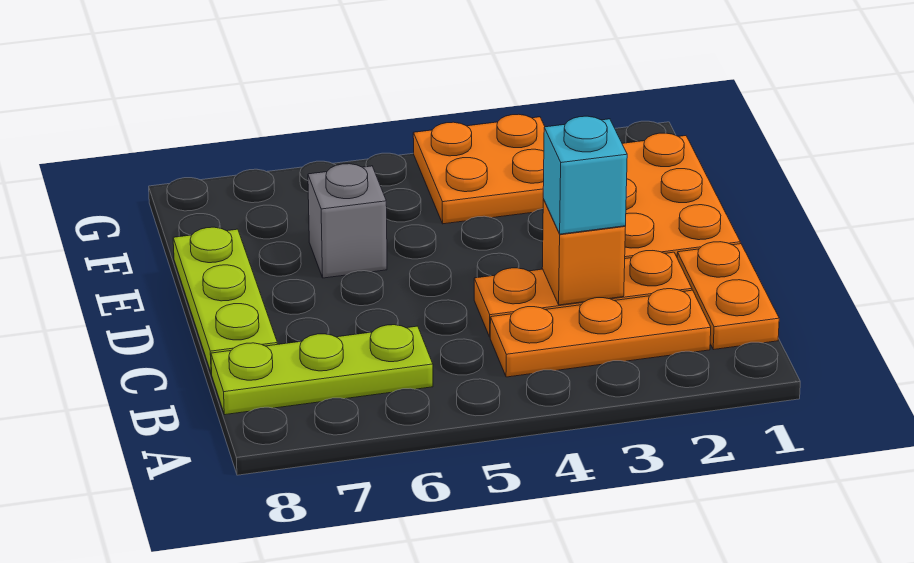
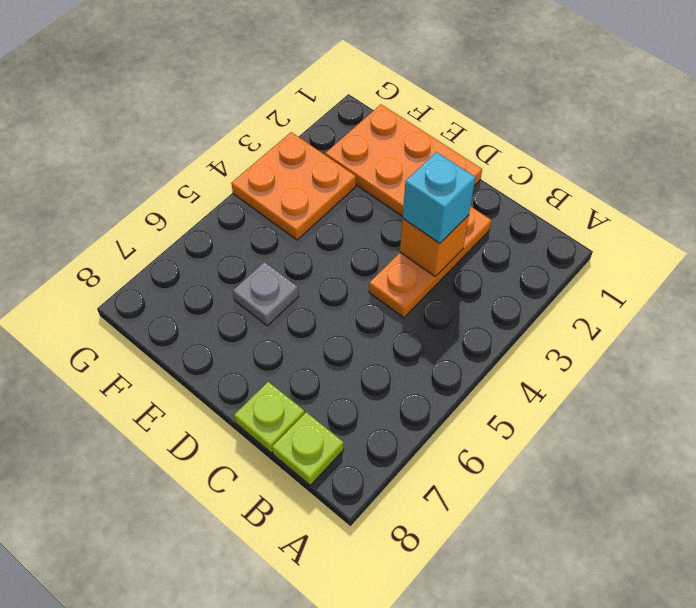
orange 1x2 plate [677,242,779,350] -> none
orange 1x3 plate [490,289,711,377] -> none
lime 1x3 plate [211,325,433,415] -> lime 1x1 plate [272,412,344,485]
lime 1x3 plate [173,227,277,374] -> lime 1x1 plate [234,382,304,453]
grey 1x1 brick [308,164,387,278] -> grey 1x1 plate [233,262,299,326]

